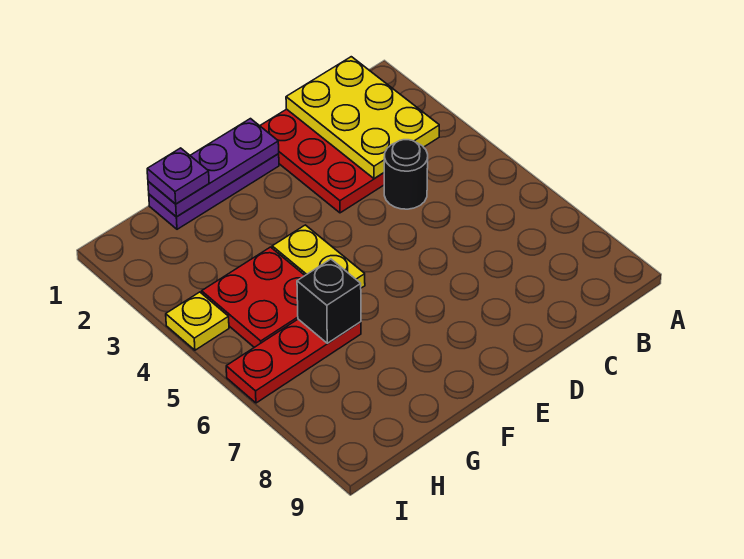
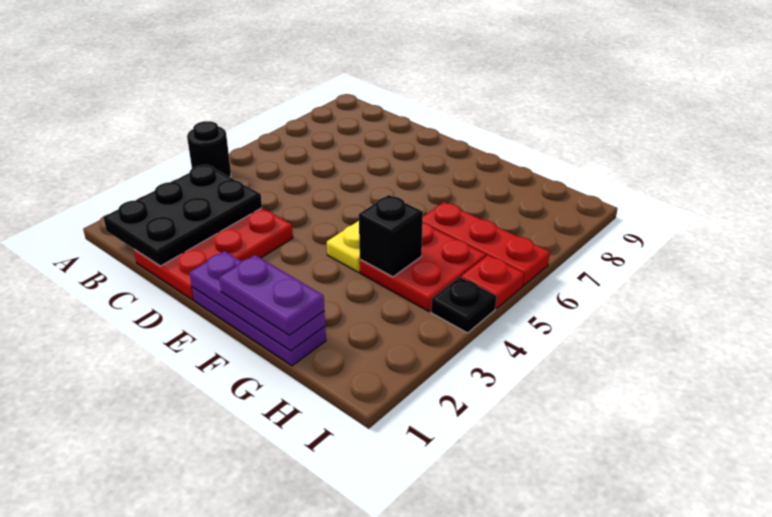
yellow 2x3 plate [286,57,439,178] -> black 2x3 plate [103,165,262,266]
black 1x1 round brick [384,140,428,209] -> black 1x1 round brick moved to [187,121,231,177]
purple 1x1 plate [147,148,209,204] -> purple 1x2 plate [219,255,324,335]
black 1x1 brick [297,259,361,343] -> black 1x1 brick moved to [359,195,423,277]
yellow 1x1 plate [166,292,229,350] -> black 1x1 plate [431,277,497,333]
none -> red 1x1 plate [461,255,524,309]

